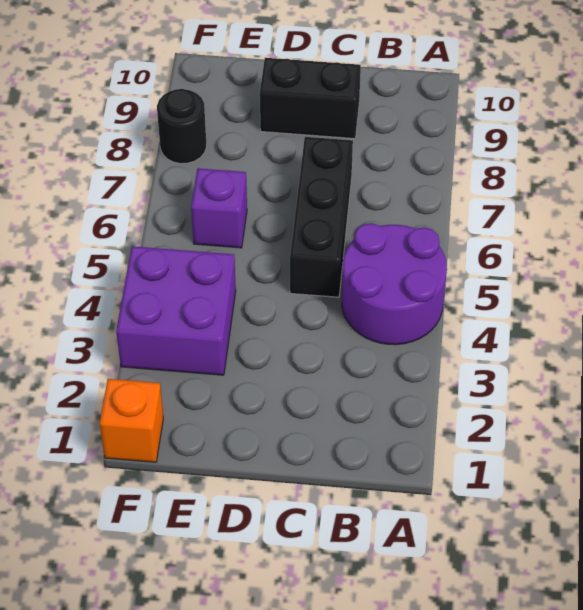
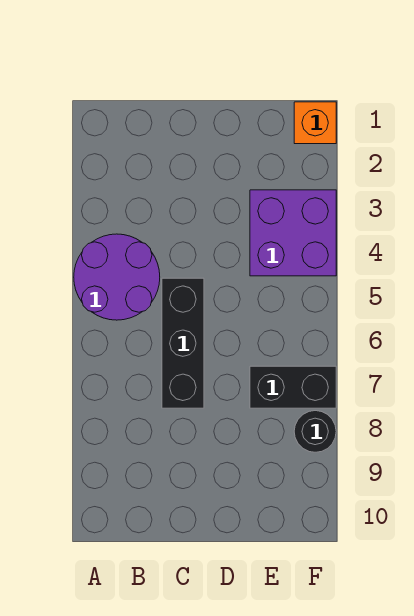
black 1x2 brick [260,58,361,139] -> black 1x2 brick moved to [250,366,336,408]
purple 1x1 brick [191,168,247,248] -> none

